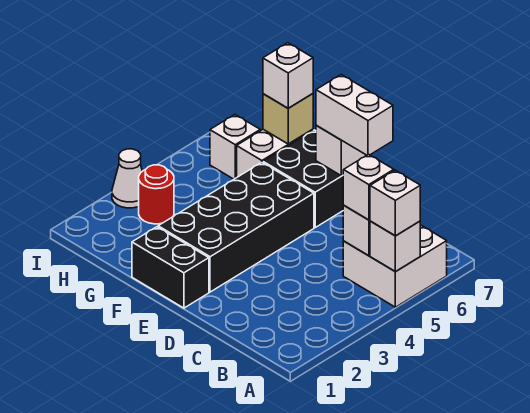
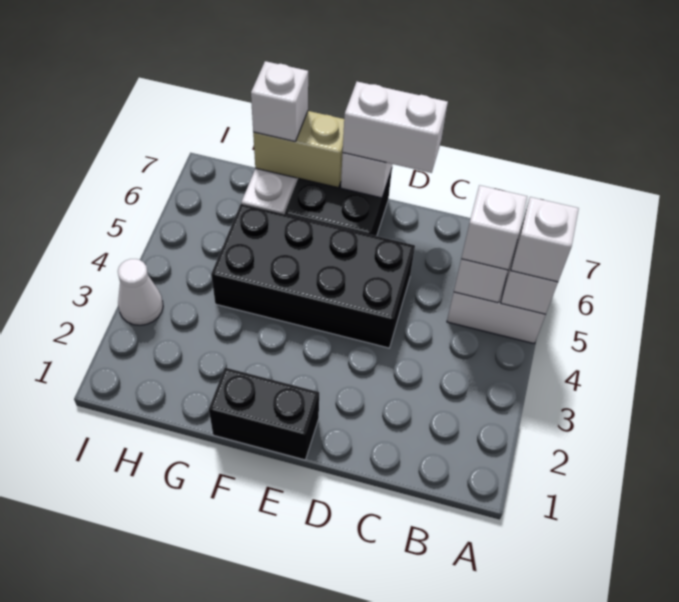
black 2x4 brick [158,162,314,292] -> black 2x4 brick turned to [211,204,415,348]
tan 1x1 brick [263,94,313,144] -> tan 1x2 brick [253,111,344,188]
red 1x1 round brick [139,165,174,224] -> none
white 1x1 brick [210,115,260,179] -> none

